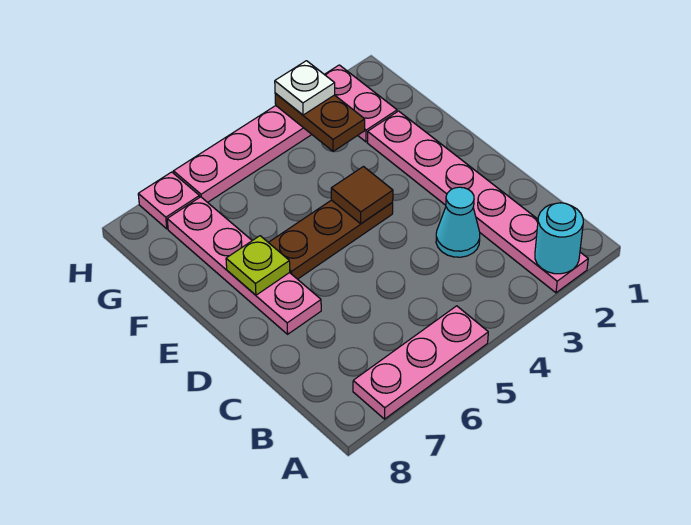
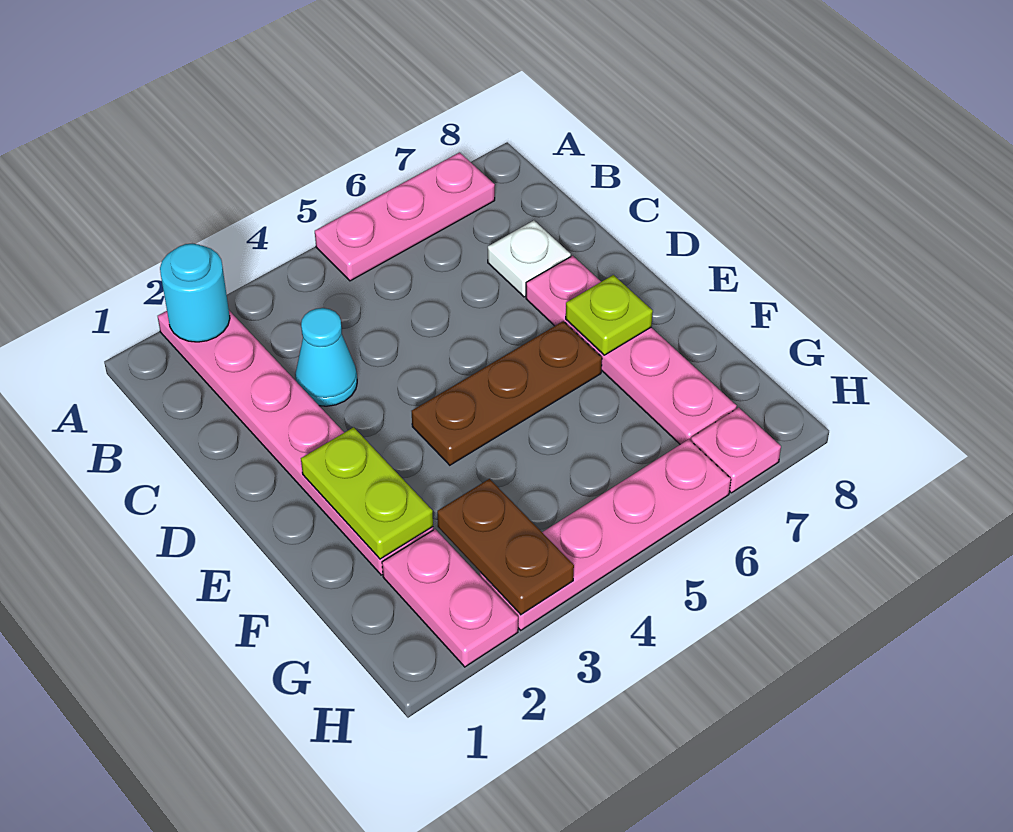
none -> lime 1x2 plate [301,427,433,559]
brown 1x1 tile [331,167,393,224] -> none
white 1x1 plate [275,61,335,115] -> white 1x1 plate moved to [488,220,571,297]

